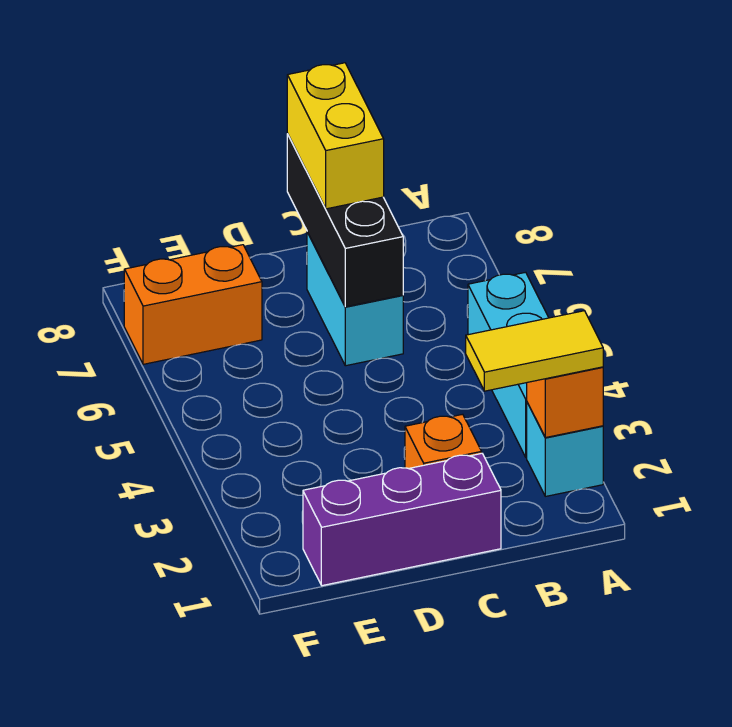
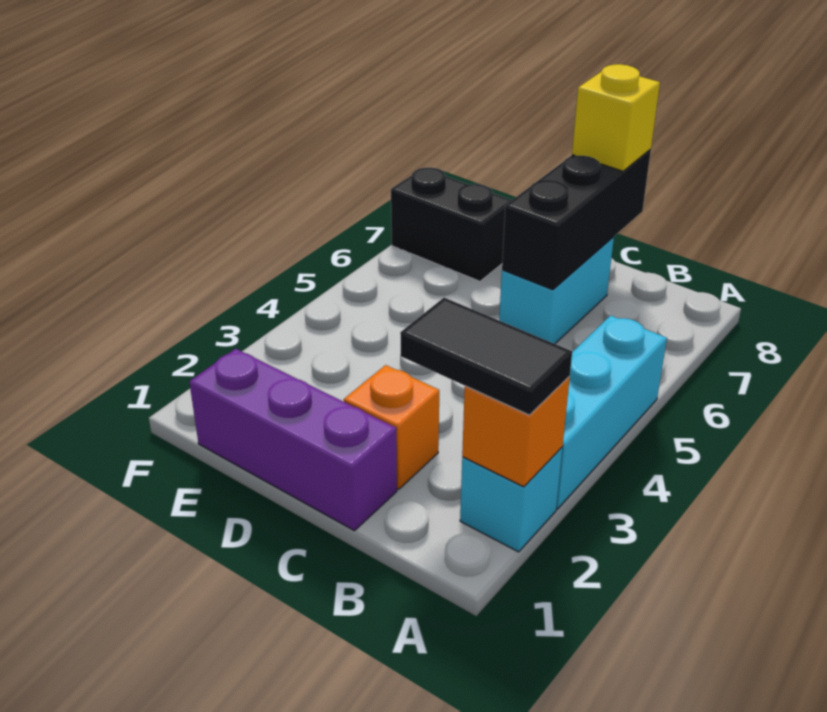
yellow 1x2 tile [466,311,603,391] -> black 1x2 tile [400,298,572,415]
yellow 1x2 brick [287,63,384,209] -> yellow 1x1 brick [572,64,660,171]
orange 1x2 brick [124,245,262,364] -> black 1x2 brick [391,168,512,281]

